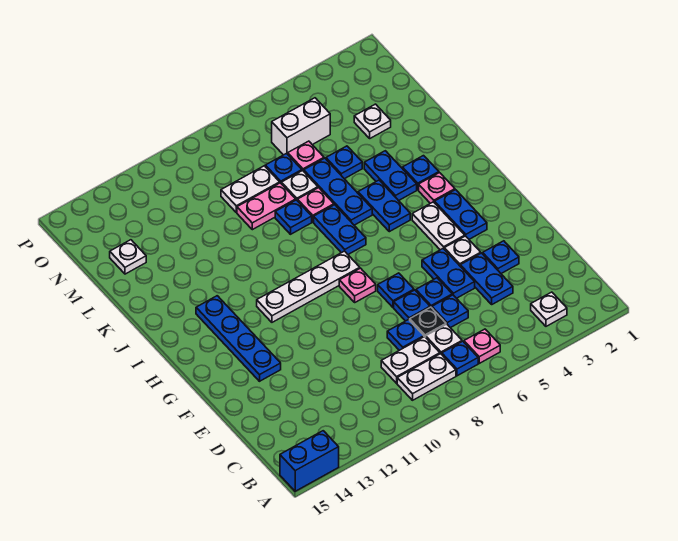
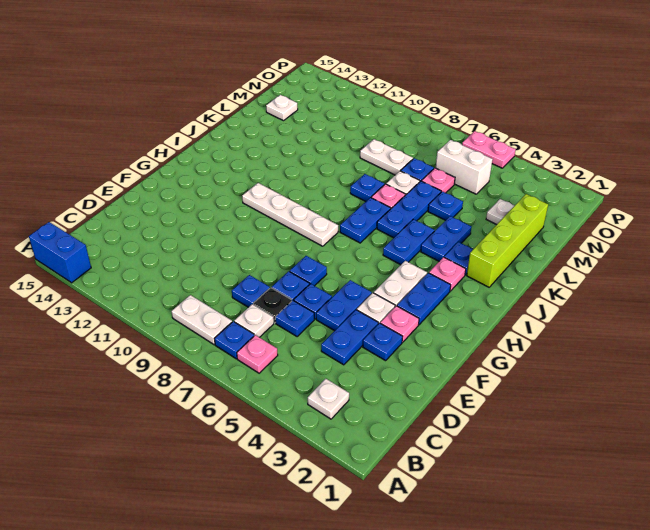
white 1x2 plate [381,337,440,383] -> none
blue 1x4 plate [196,296,281,381] -> none
pink 1x1 plate [339,268,376,302] -> pink 1x1 plate moved to [380,306,419,342]
none -> lime 1x4 brick [467,194,548,287]
pink 1x2 plate [237,183,296,230] -> pink 1x2 plate moved to [462,131,516,168]

